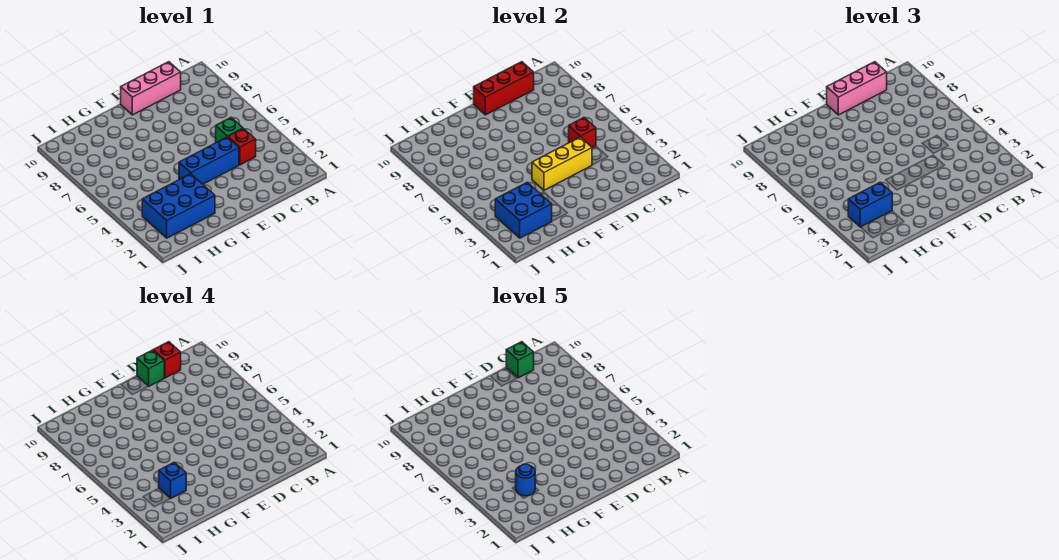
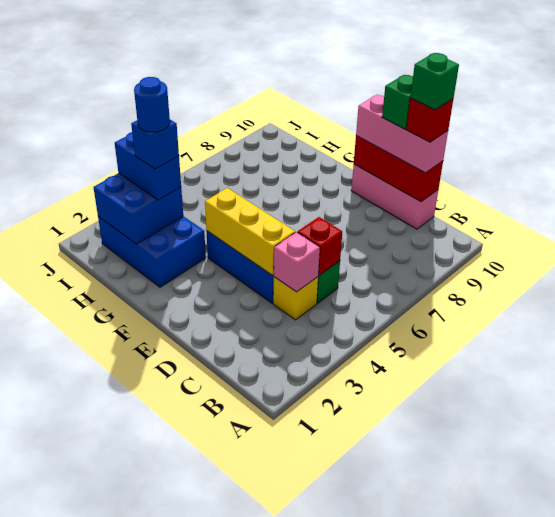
red 1x1 brick [228,129,256,165] -> yellow 1x1 brick [273,277,318,320]
none -> pink 1x1 brick [274,232,320,292]

